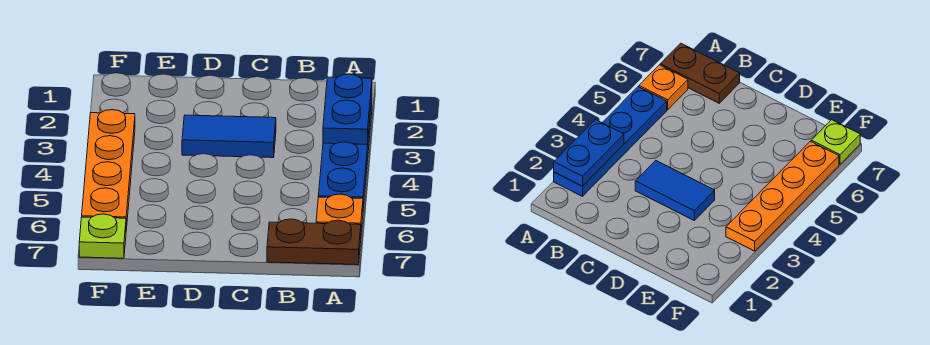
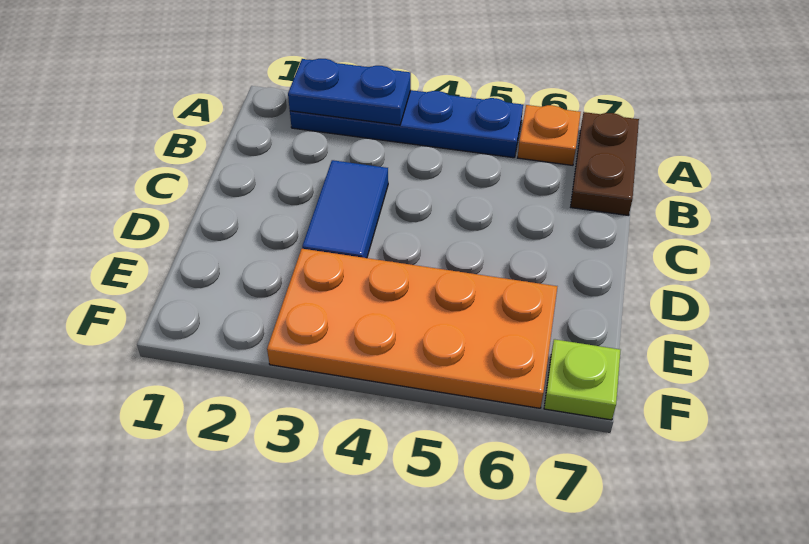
orange 1x4 plate [82,110,135,229] -> orange 2x4 plate [267,249,557,408]

